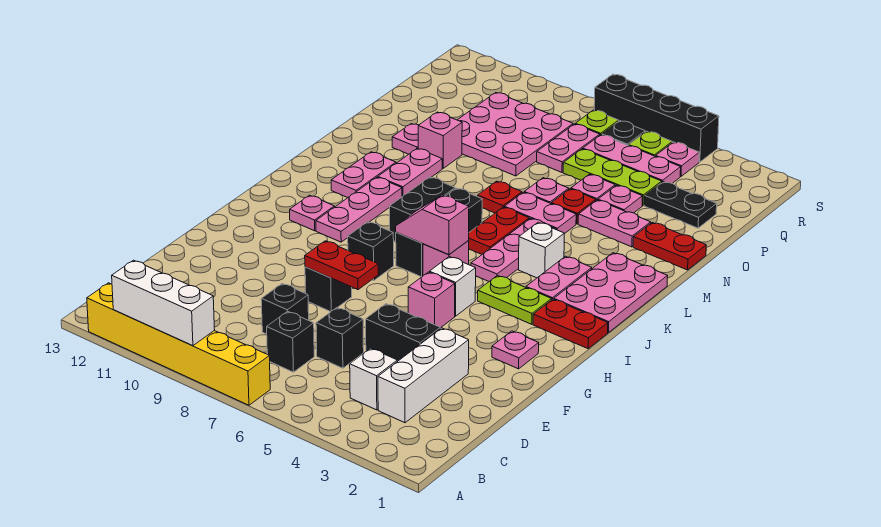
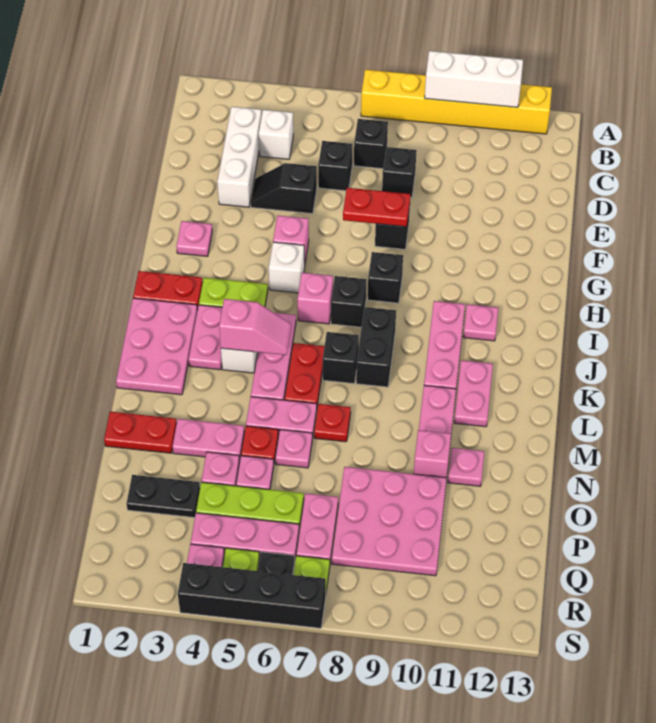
black 1x2 brick [366,304,440,361] -> black 1x2 slope [251,163,317,214]
pink 1x2 slope [396,195,469,255] -> pink 1x2 slope moved to [219,299,291,355]

